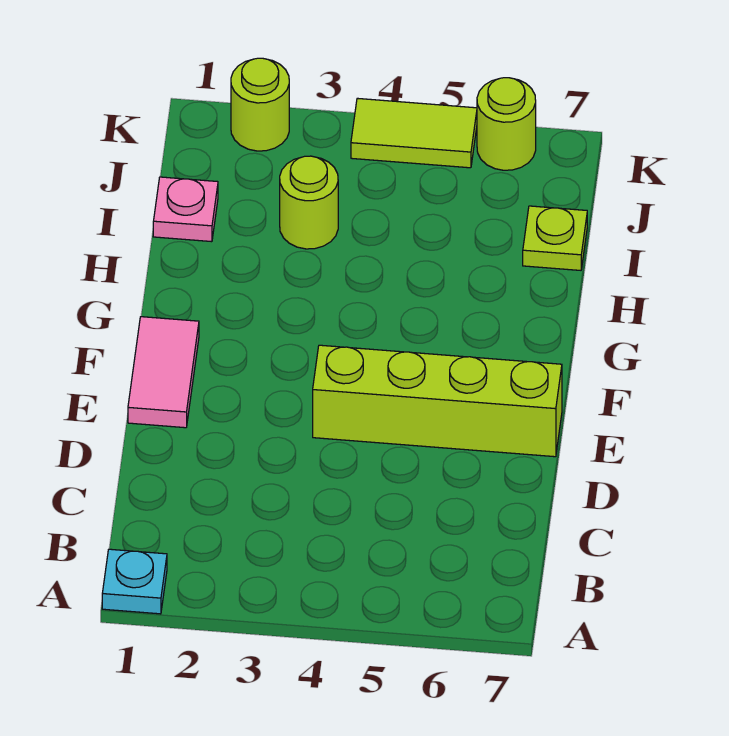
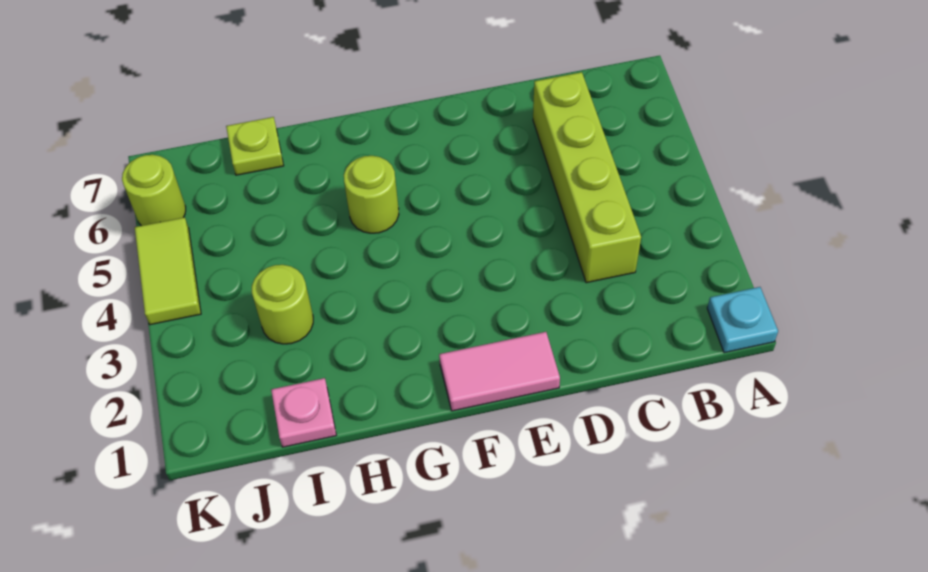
lime 1x4 brick [313,345,562,457] -> lime 1x4 brick moved to [533,72,641,283]
lime 1x1 round brick [231,58,289,151] -> lime 1x1 round brick moved to [344,156,399,233]

